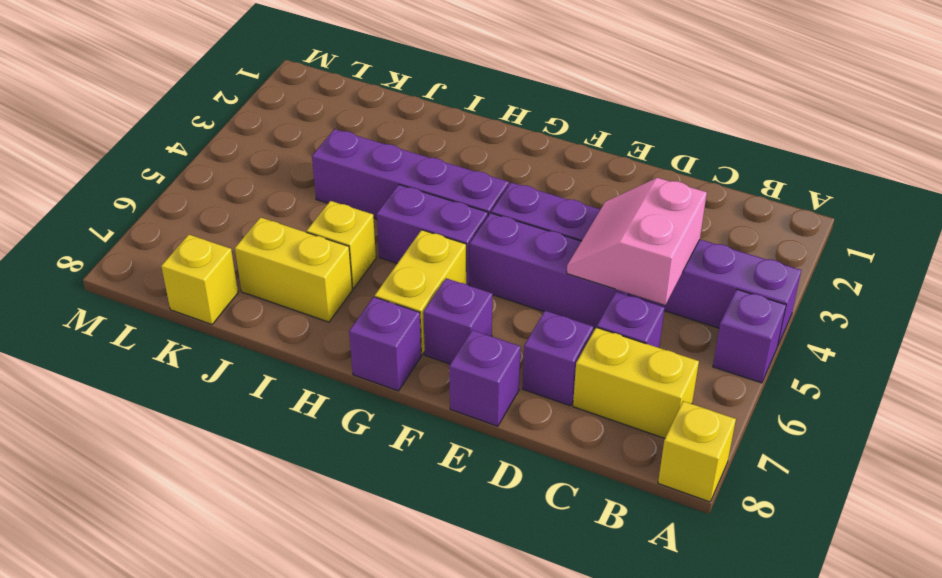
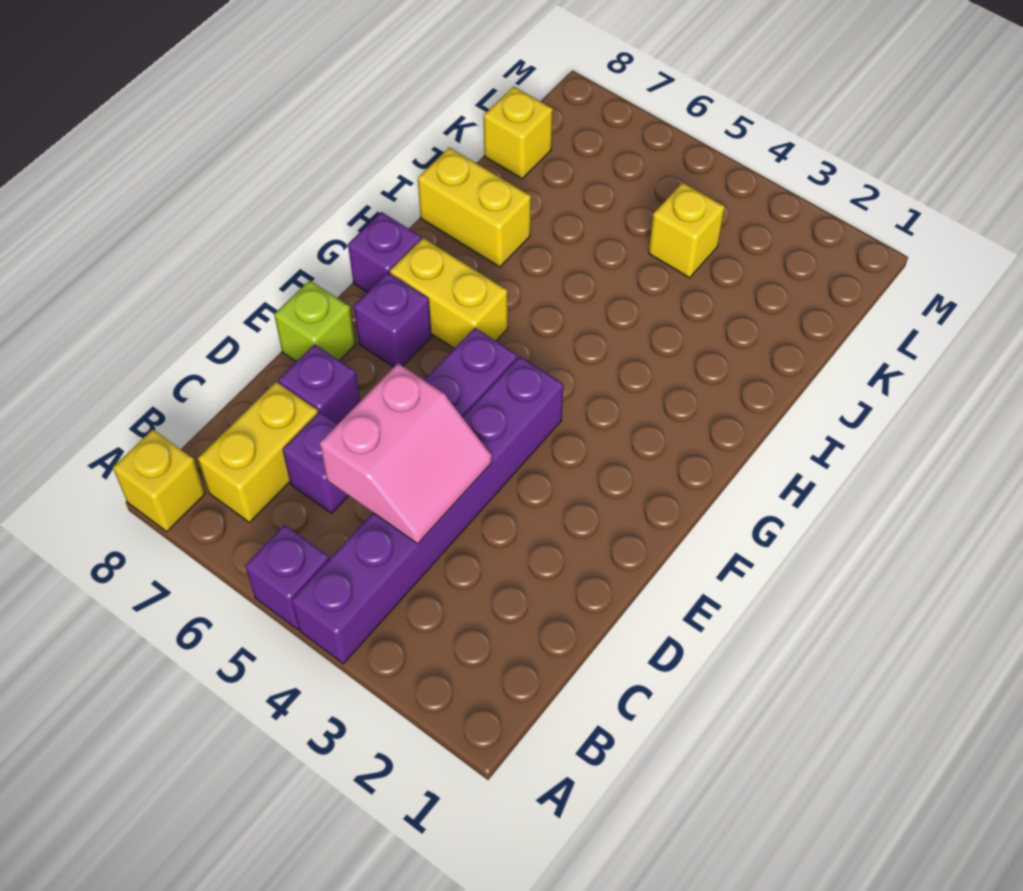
pink 2x2 slope [567,178,707,305] -> pink 2x2 slope turned to [320,363,492,544]
purple 1x1 brick [449,330,521,426] -> lime 1x1 brick [274,280,355,362]
purple 1x4 brick [312,129,509,219] -> none
purple 1x2 brick [377,185,488,285] -> none
yellow 1x1 brick [307,201,376,289] -> yellow 1x1 brick moved to [649,183,725,278]
yellow 1x2 brick [235,218,352,322] -> yellow 1x2 brick turned to [418,148,531,267]

